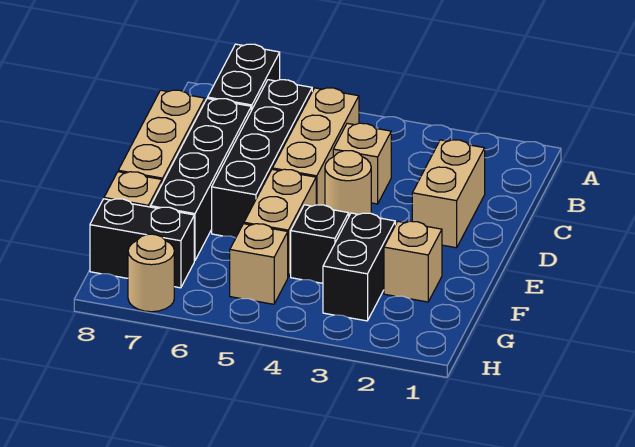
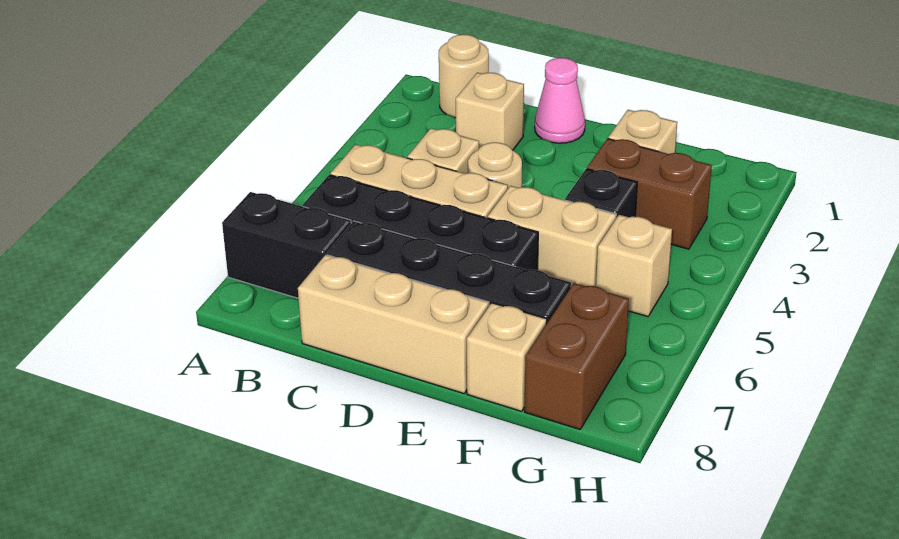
tan 1x2 brick [412,140,485,248] -> tan 1x1 brick [456,73,524,150]
none -> pink 1x1 cone [535,58,585,143]
black 1x2 brick [323,213,395,321] -> brown 1x2 brick [587,139,712,249]
black 1x2 brick [90,199,194,288] -> brown 1x2 brick [525,283,629,429]
tan 1x1 round brick [128,234,174,312] -> tan 1x1 round brick moved to [439,34,489,118]

